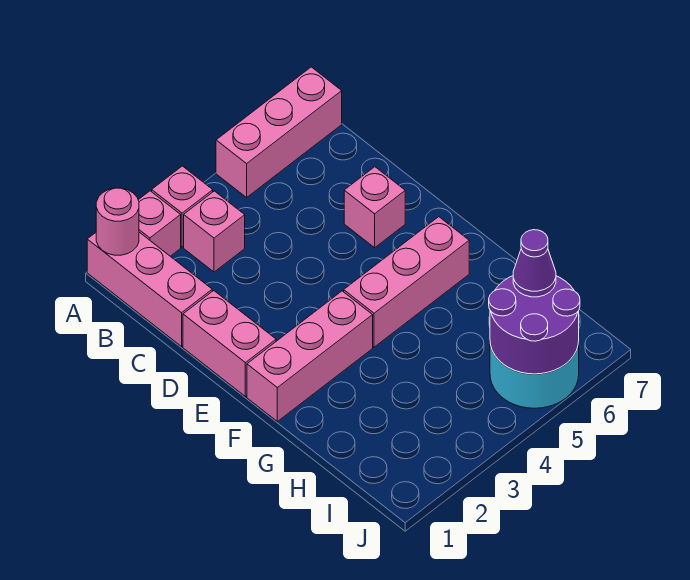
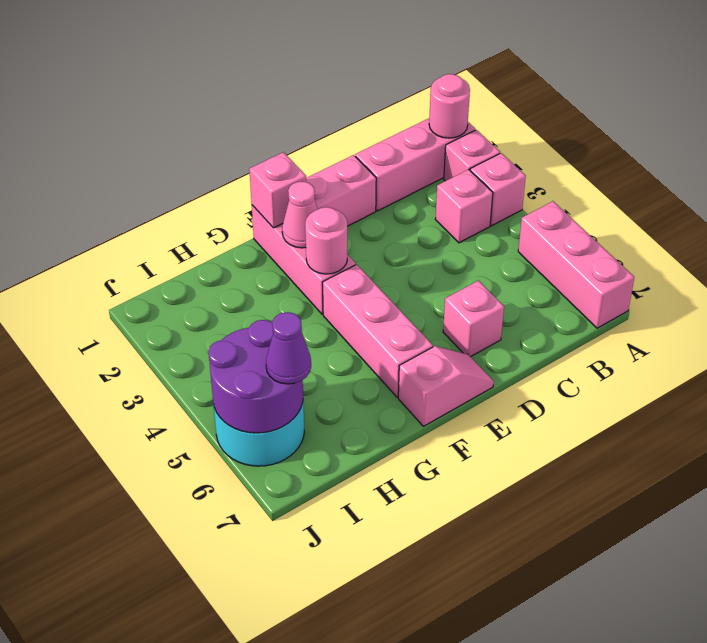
none -> pink 1x2 slope [398,346,494,426]
none -> pink 1x1 brick [249,152,306,228]
none -> pink 1x1 cone [282,182,318,248]
none -> pink 1x1 round brick [305,207,347,274]

